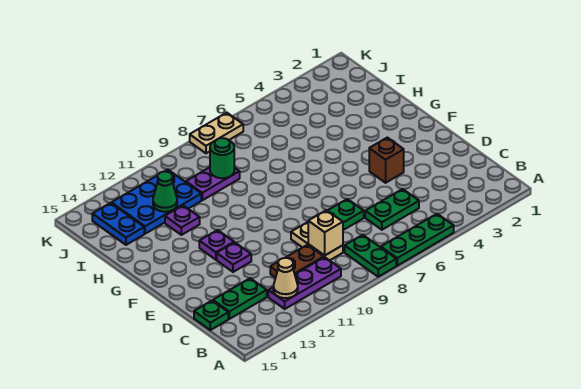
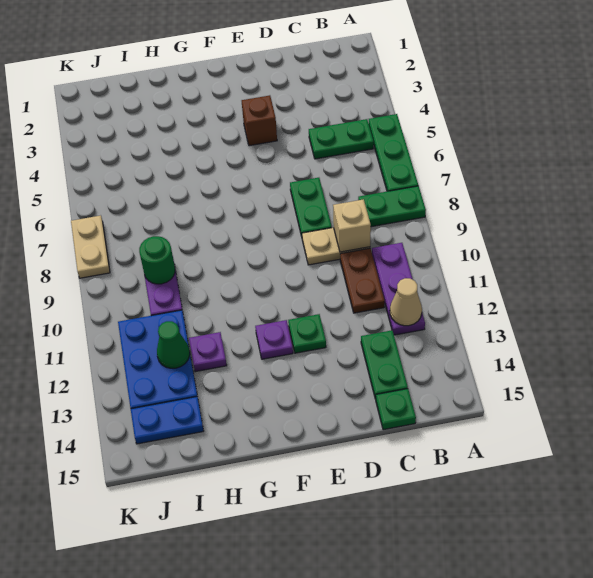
green 1x2 plate [365,189,419,230] -> green 1x2 plate turned to [309,119,374,159]
purple 1x1 plate [217,242,251,272] -> green 1x1 plate [288,314,326,353]

